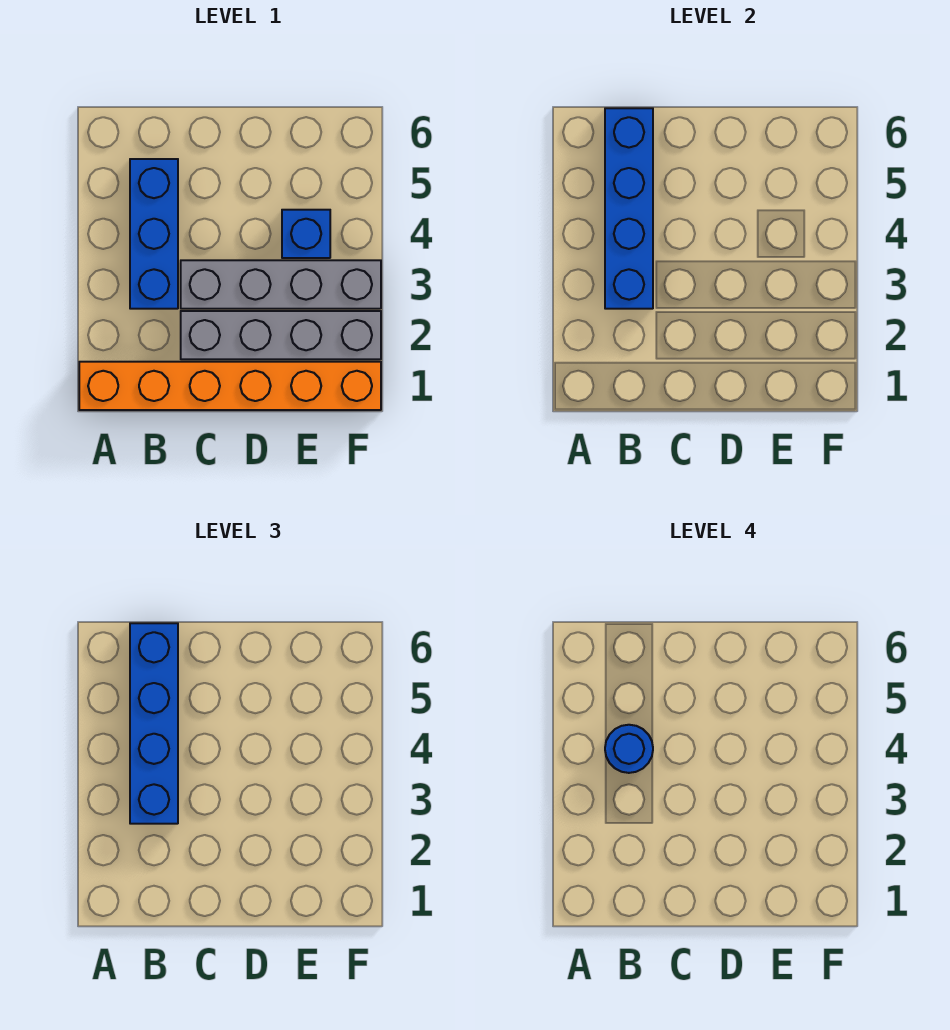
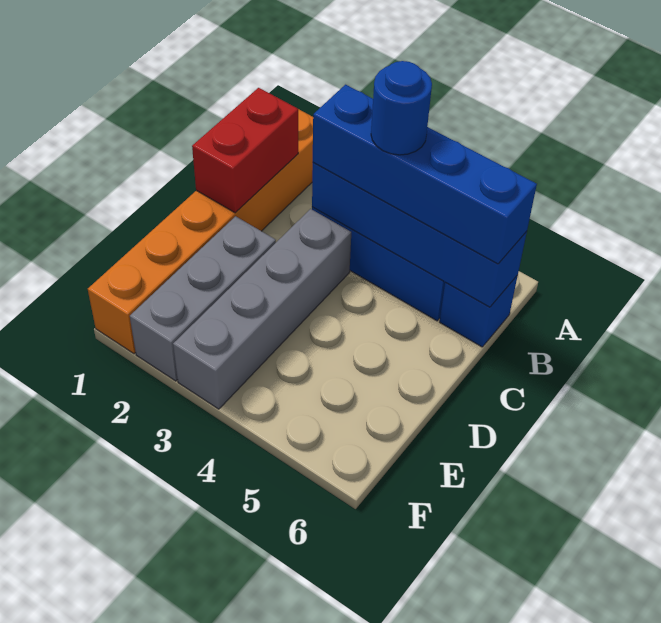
none -> red 1x2 brick [192,88,298,213]
grey 1x4 brick [181,311,381,359] -> grey 1x3 brick [130,216,276,381]
blue 1x1 brick [282,210,330,258] -> blue 1x1 brick moved to [440,275,518,347]

